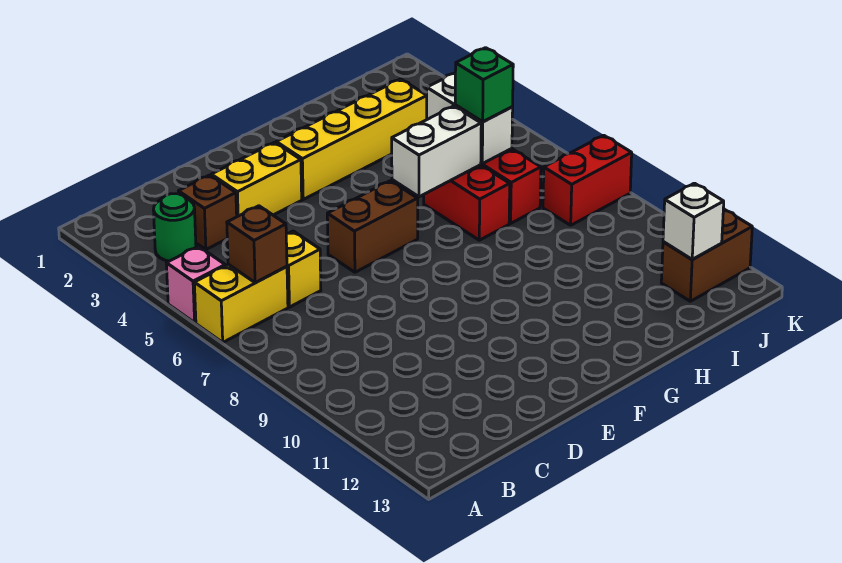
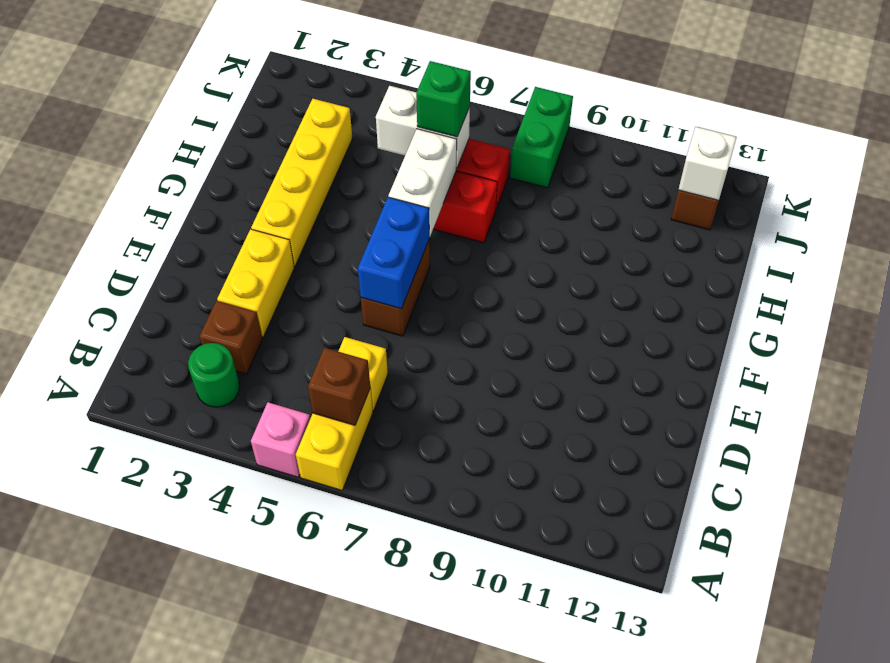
none -> blue 1x2 brick [358,197,429,309]
red 1x2 brick [543,135,632,225] -> green 1x2 brick [510,87,573,188]

